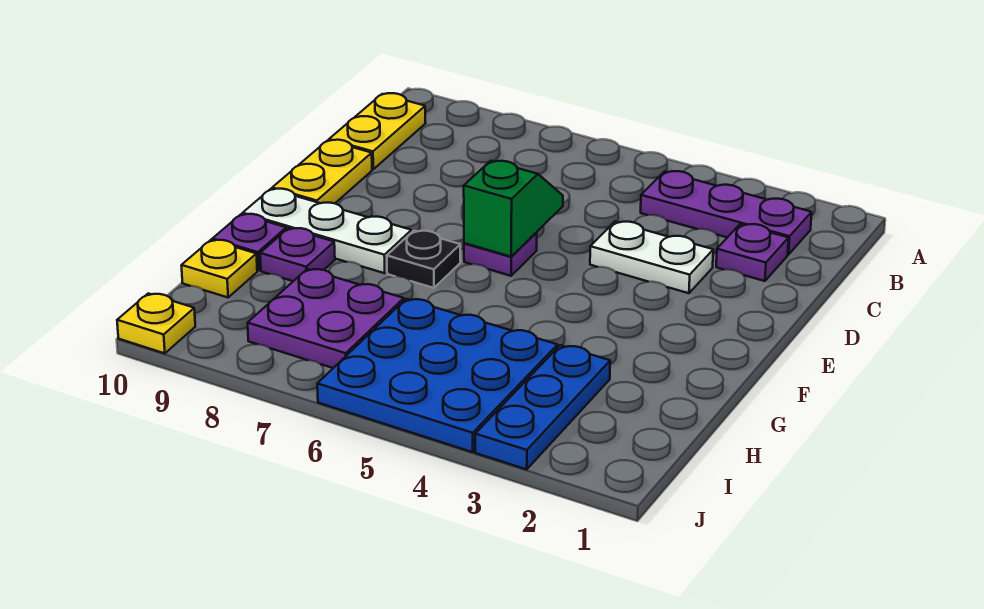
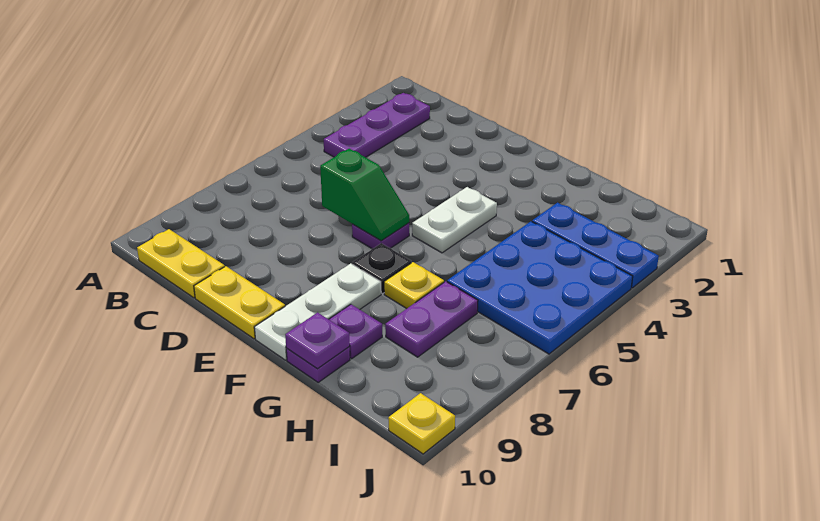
purple 1x1 plate [716,224,789,281] -> purple 1x1 plate moved to [285,312,350,369]
white 1x2 plate [590,222,713,293] -> white 1x2 plate moved to [412,187,497,253]
green 1x2 slope [464,161,563,257] -> green 1x2 slope turned to [320,149,409,241]
purple 2x2 plate [248,269,404,368] -> purple 1x2 plate [385,281,478,357]
yellow 1x1 plate [181,240,257,297] -> yellow 1x1 plate moved to [384,262,444,308]

